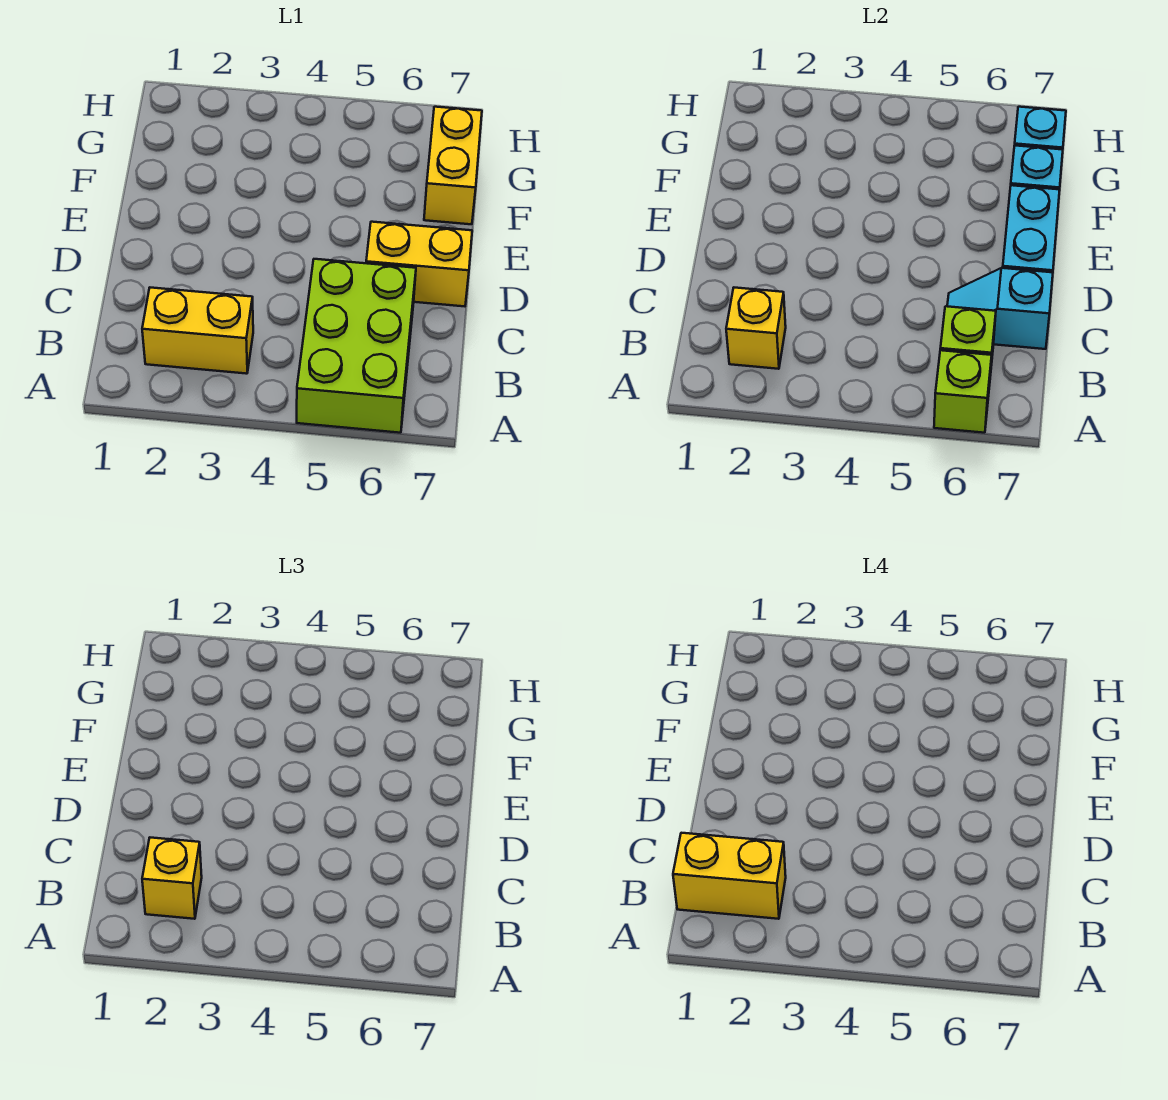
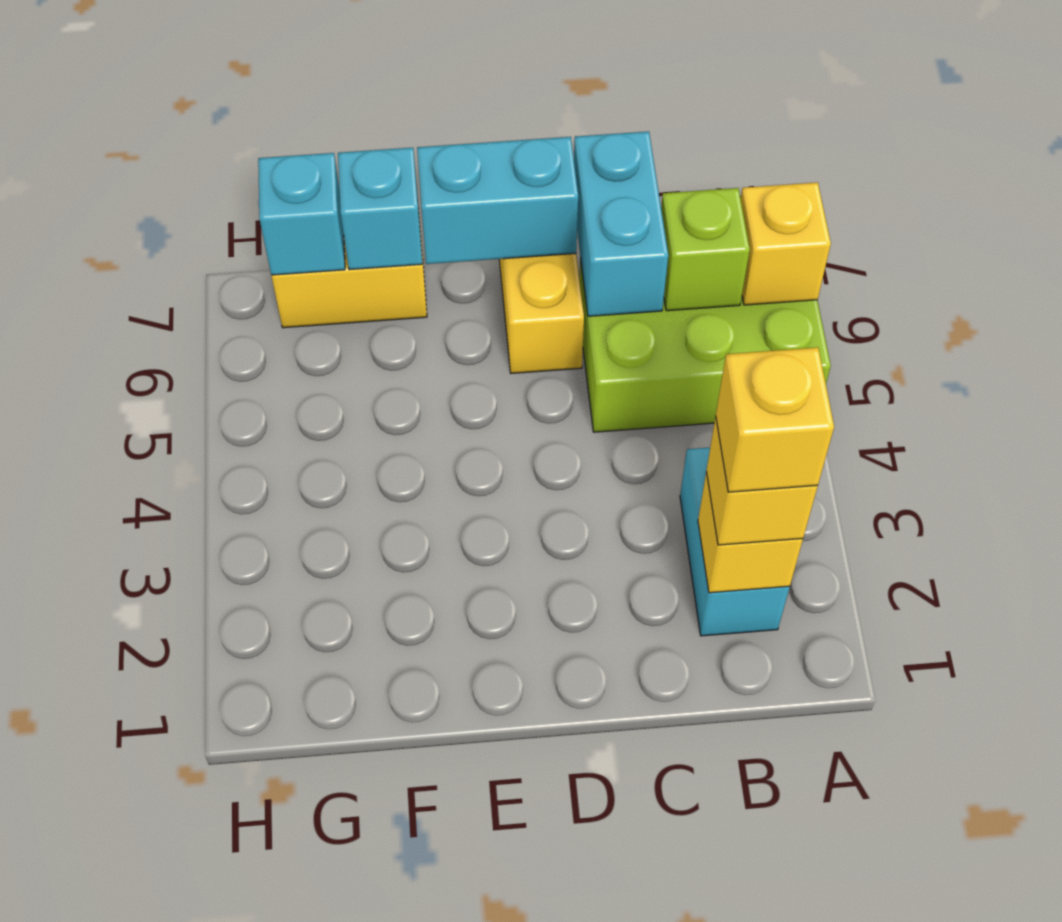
lime 1x1 brick [934,350,992,433] -> yellow 1x1 brick [741,182,831,305]
yellow 1x2 brick [673,833,786,919] -> yellow 1x1 brick [716,347,834,492]
yellow 1x2 brick [142,288,253,374] -> cyan 1x2 brick [680,448,790,636]
cyan 1x2 slope [947,268,1053,349] -> cyan 1x2 brick [574,131,668,316]

